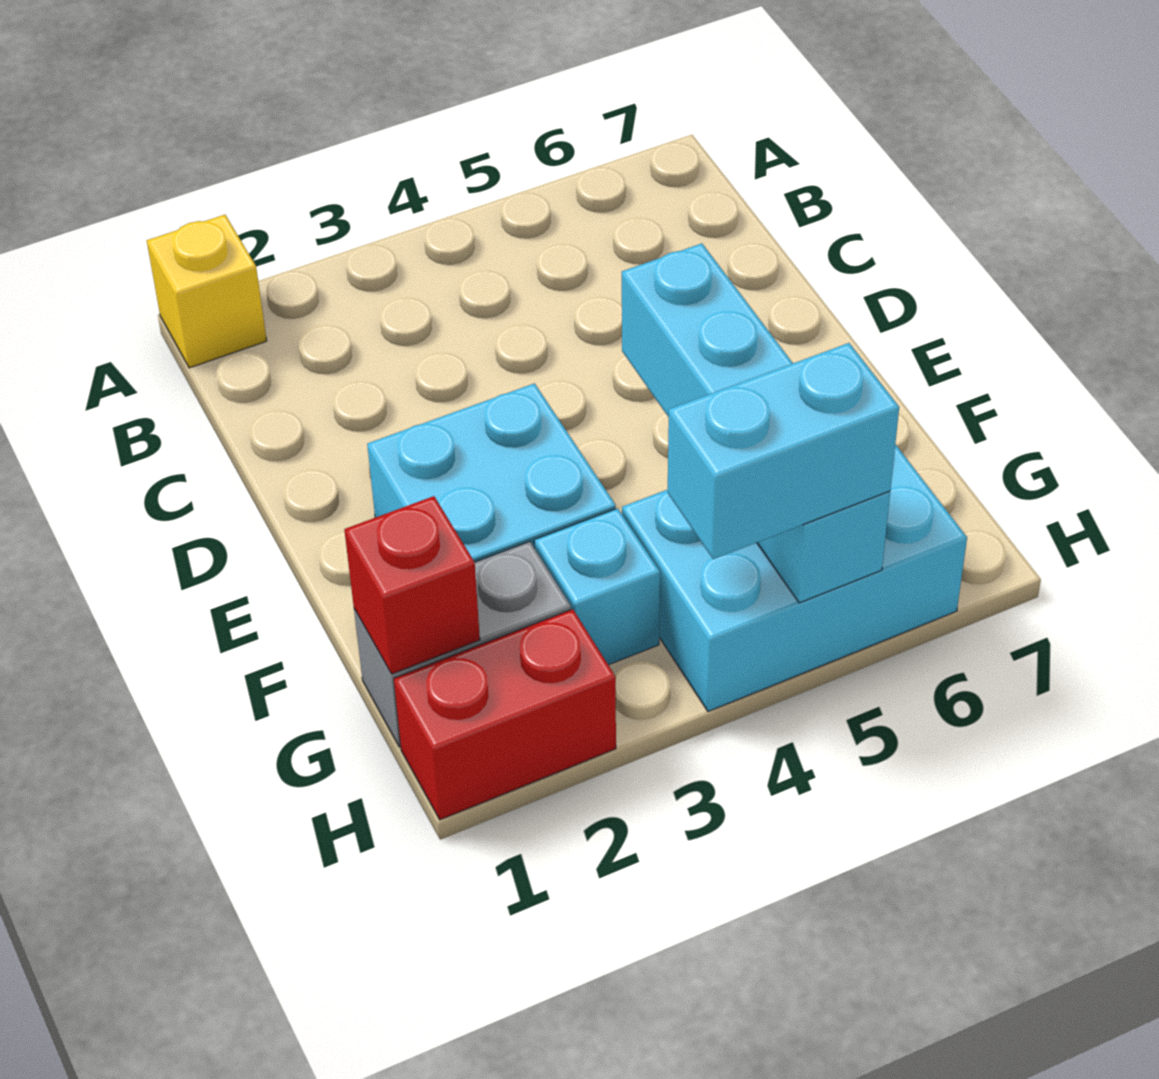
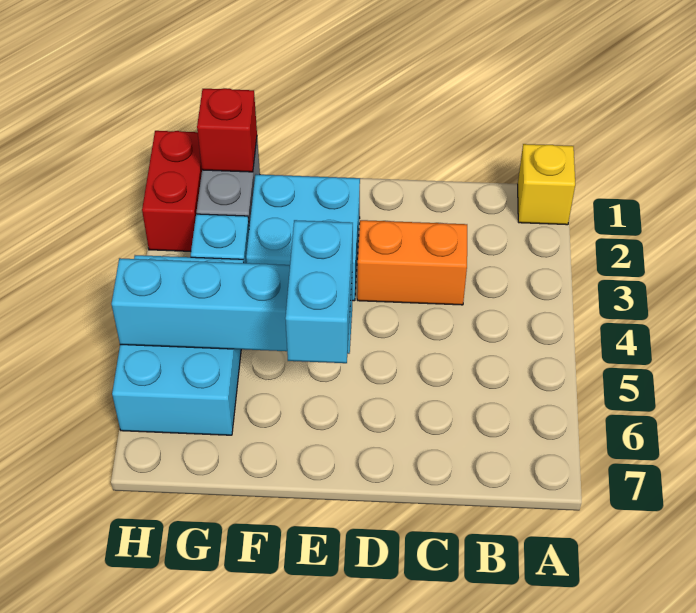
none -> orange 1x2 brick [357,220,467,305]
cyan 1x2 brick [668,343,899,559] -> cyan 1x2 brick moved to [285,220,353,363]

